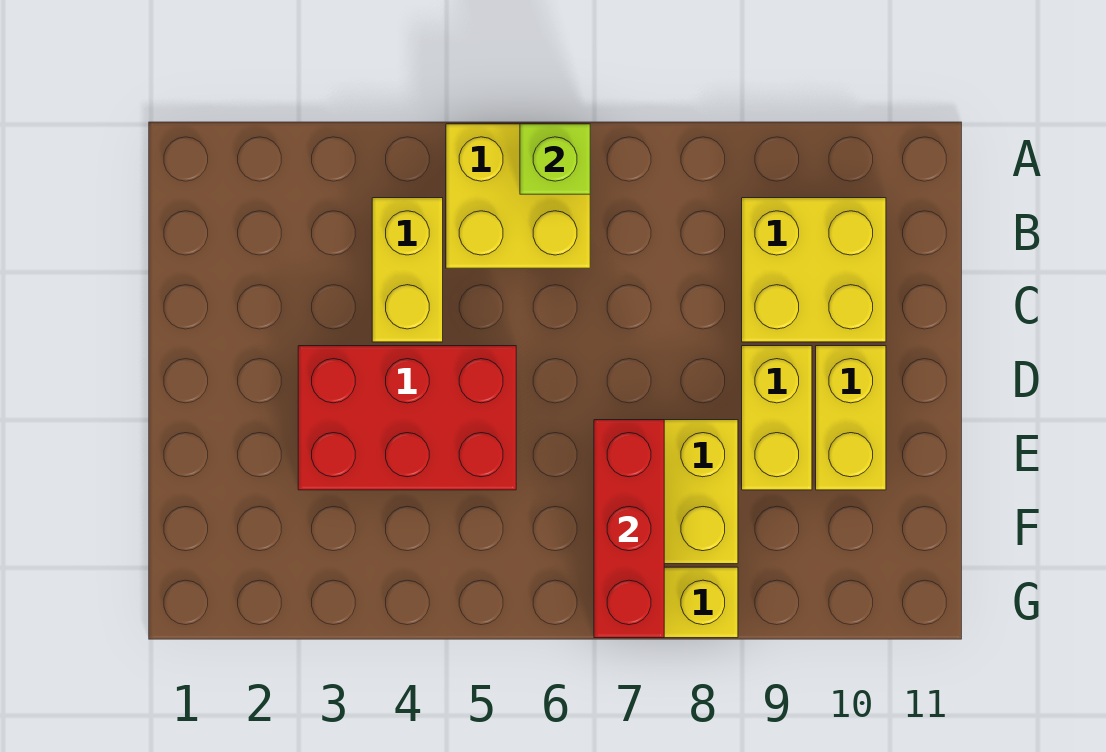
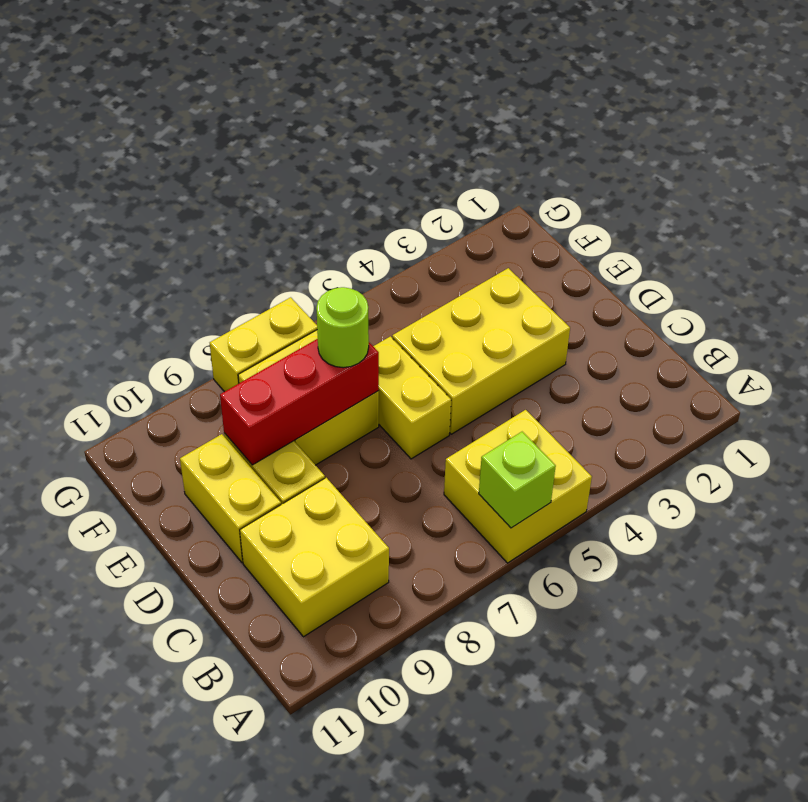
yellow 1x2 brick [372,198,443,342] -> yellow 1x2 brick moved to [373,336,451,459]
red 2x3 brick [298,346,516,490] -> yellow 2x3 brick [392,268,570,434]
red 1x3 brick [594,420,664,638] -> red 1x3 brick turned to [220,339,379,465]
none -> lime 1x1 round brick [316,287,369,368]

